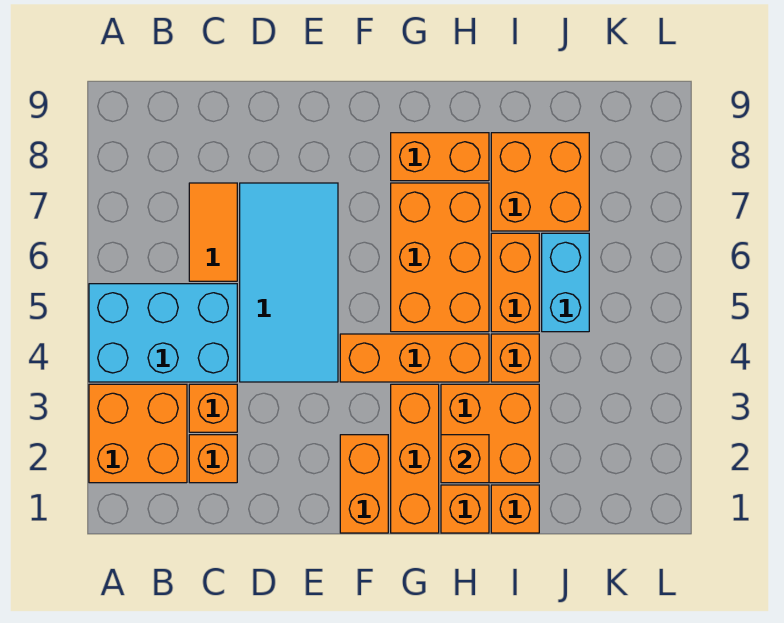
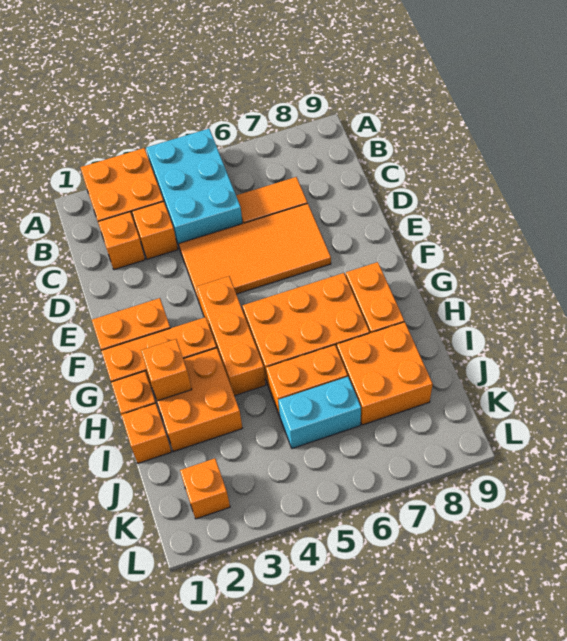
cyan 2x4 tile [240,183,338,382] -> orange 2x4 tile [179,203,331,304]
orange 1x1 brick [491,334,539,382] -> orange 1x1 brick moved to [180,458,230,519]

